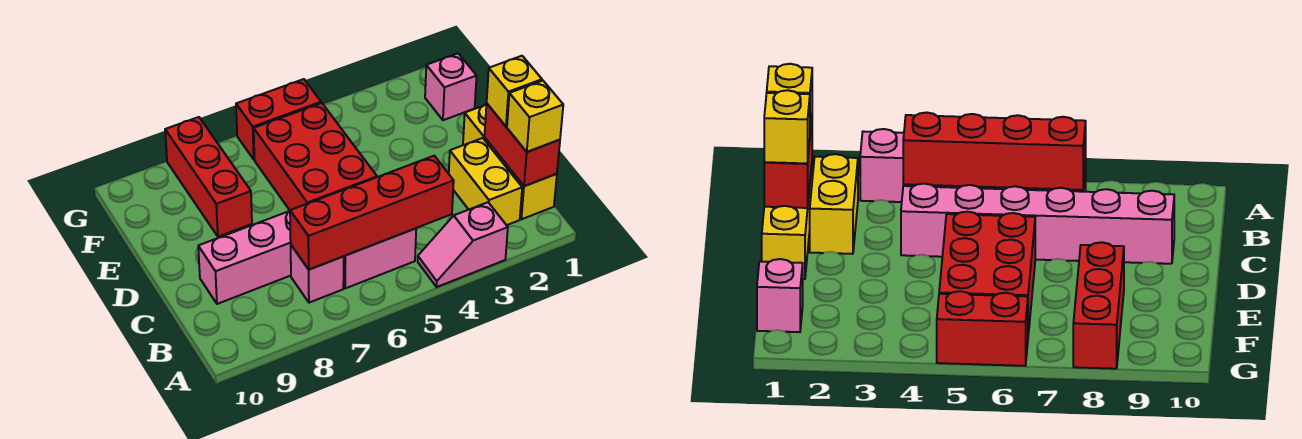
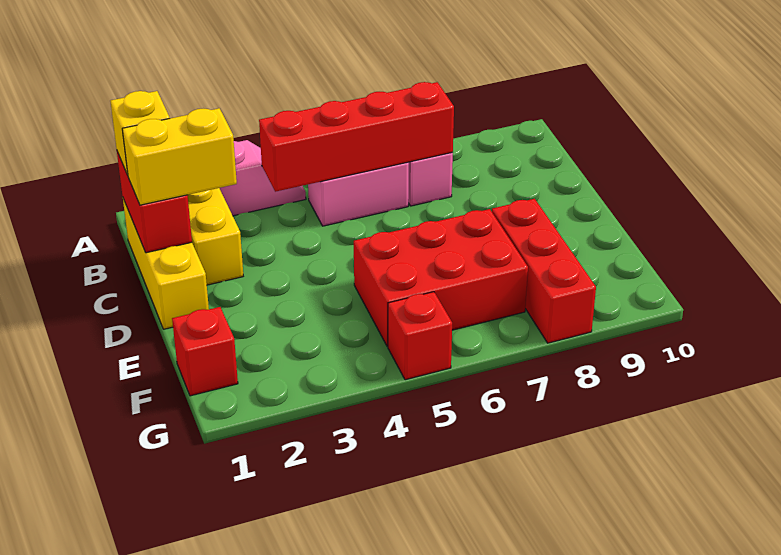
yellow 1x1 brick [487,56,542,126] -> yellow 1x2 brick [122,108,237,205]
pink 1x6 brick [198,211,291,304] -> none
red 2x3 brick [254,103,377,210] -> red 2x3 brick turned to [354,209,528,346]
pink 1x1 brick [425,53,477,120] -> red 1x1 brick [172,307,238,396]
red 1x2 brick [236,79,321,159] -> red 1x1 brick [388,292,452,380]

